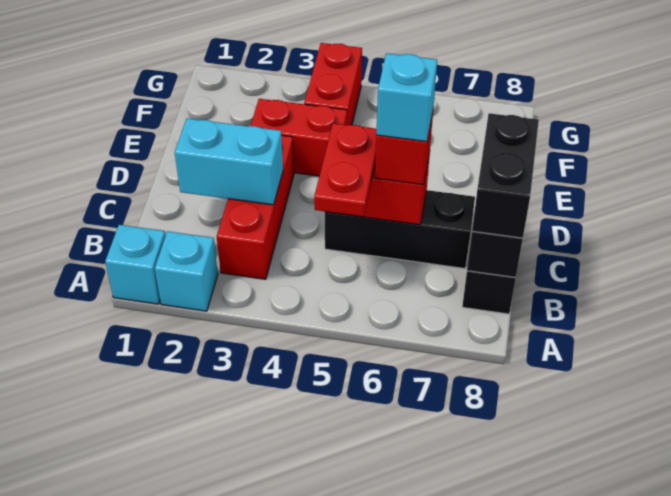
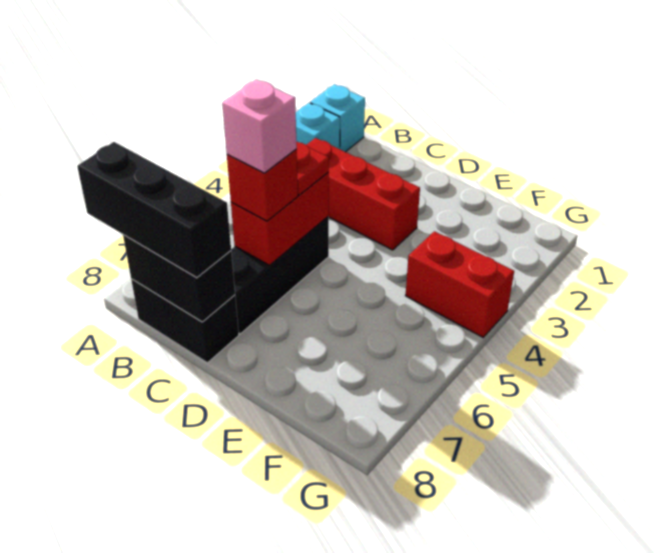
black 1x2 brick [472,113,539,238] -> black 1x3 brick [77,142,231,278]
cyan 1x2 brick [175,118,283,205] -> none
cyan 1x1 brick [376,53,437,142] -> pink 1x1 brick [222,80,297,173]
red 1x2 brick [251,99,347,176] -> none

